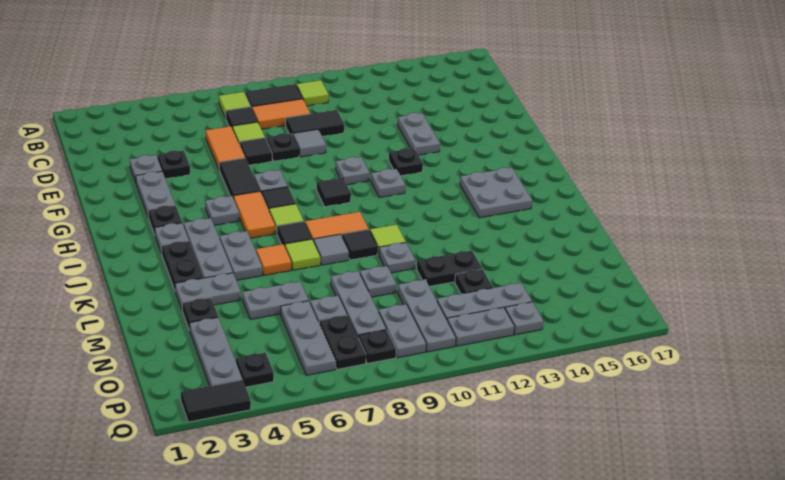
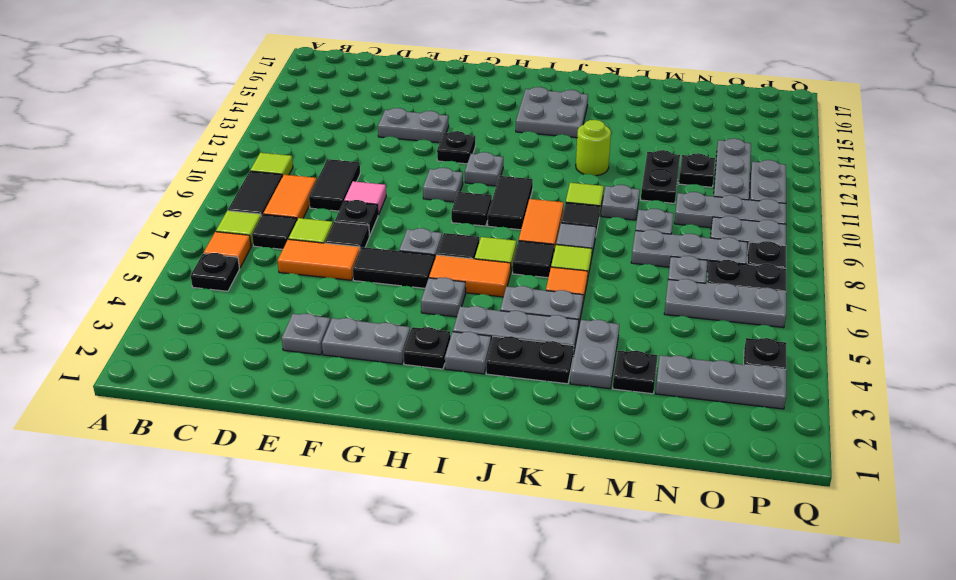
none -> orange 1x1 tile [203,232,251,268]
black 1x1 plate [158,151,190,179] -> black 1x1 plate moved to [191,253,240,291]
grey 1x1 tile [293,129,326,157] -> pink 1x1 tile [344,181,386,215]
none -> lime 1x1 round brick [576,120,611,176]
grey 1x2 plate [243,282,309,320] -> none
grey 1x1 plate [505,302,543,335] -> none
black 1x2 tile [181,380,251,422] -> black 1x2 tile moved to [488,176,533,230]

